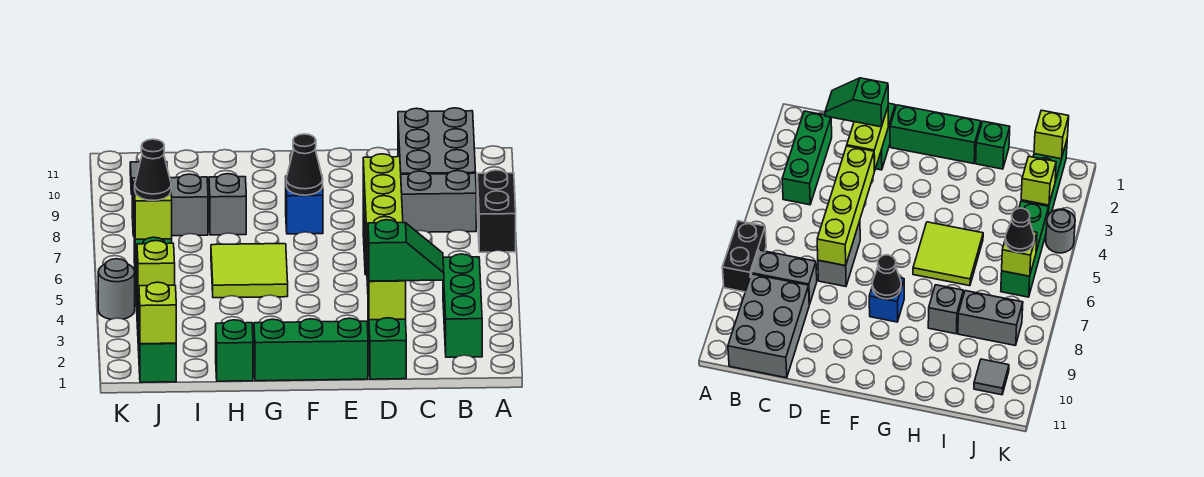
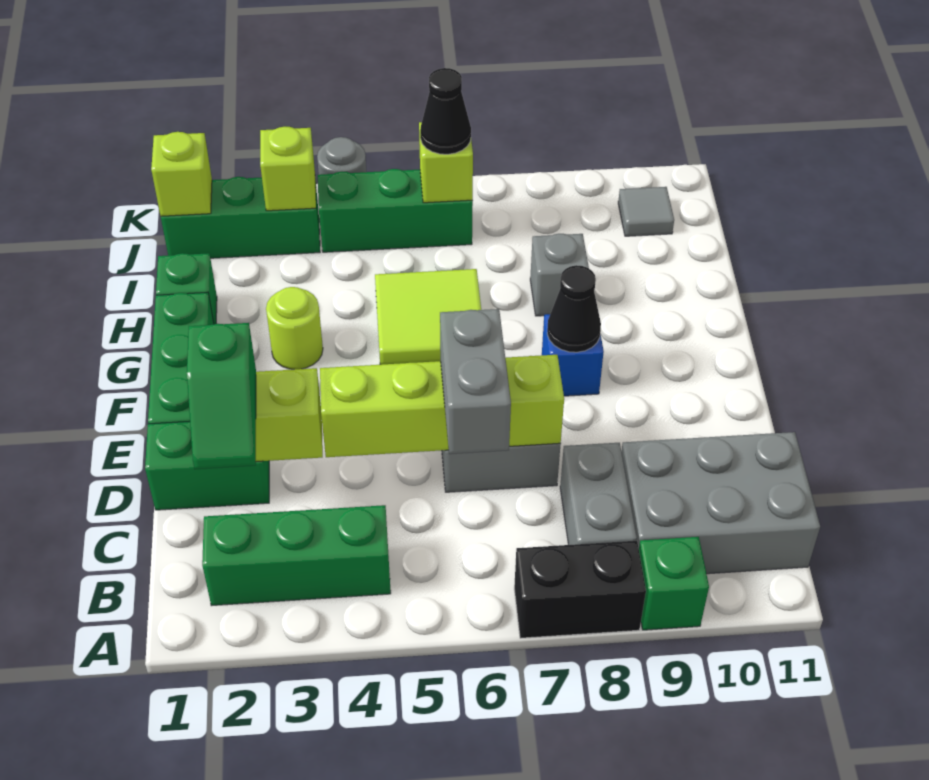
none -> green 1x1 brick [639,537,709,630]
none -> lime 1x1 round brick [266,287,323,369]
grey 1x2 brick [132,174,208,236] -> grey 1x2 brick moved to [440,309,511,454]

